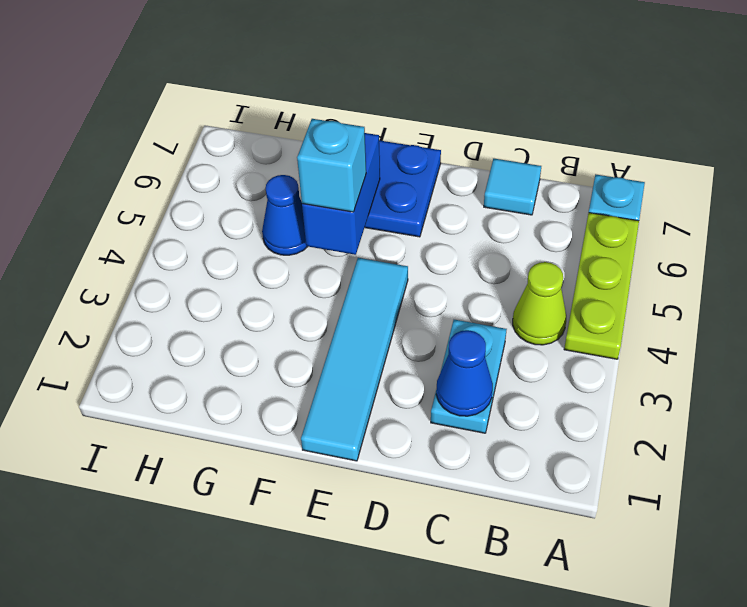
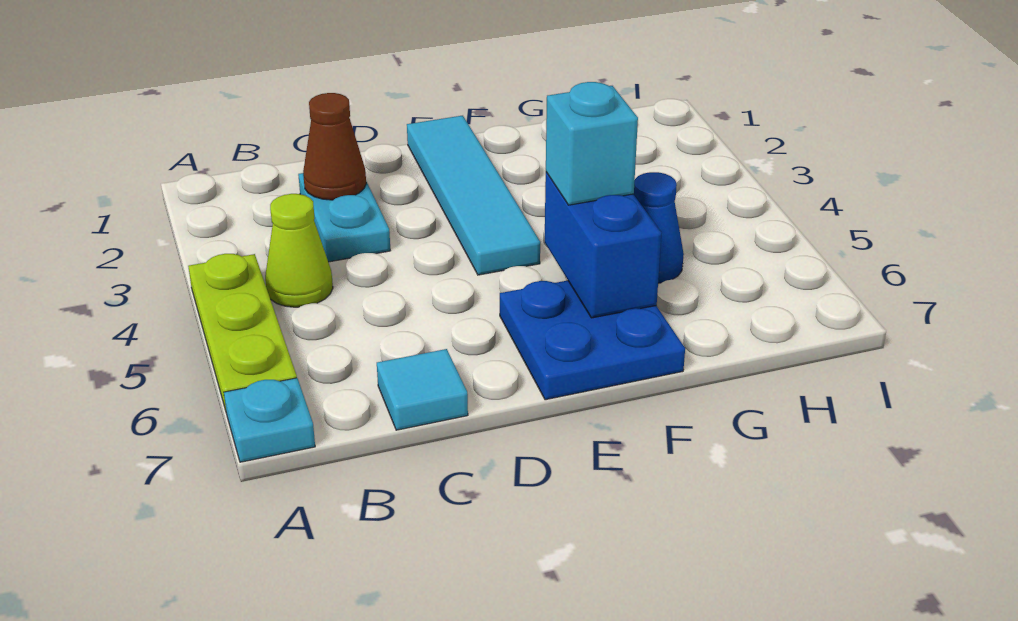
blue 1x1 cone [436,330,493,416] -> brown 1x1 cone [303,93,366,200]

